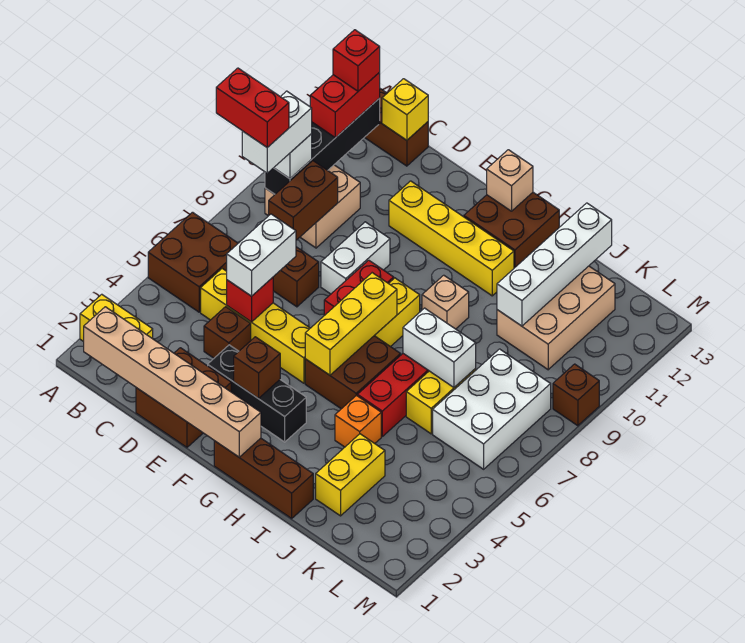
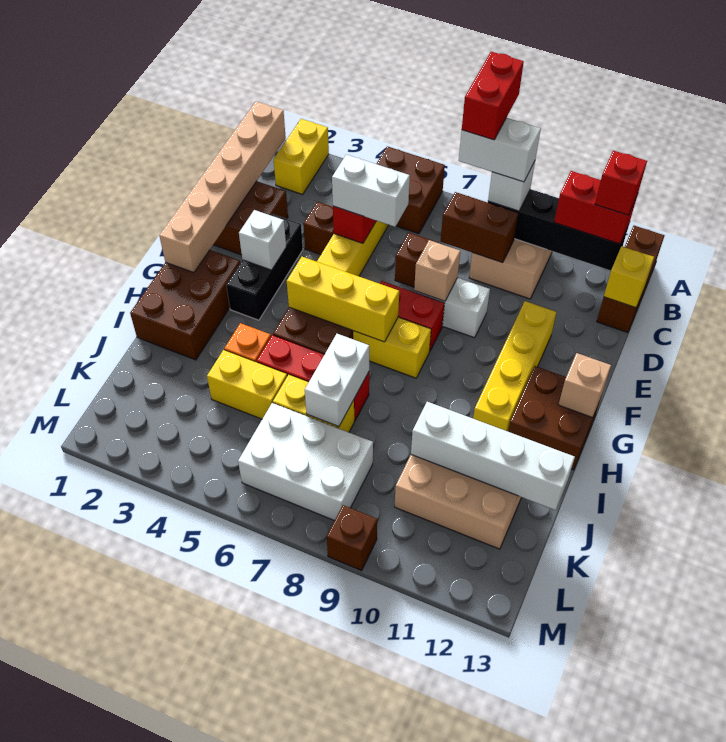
brown 1x1 brick [234,337,280,398] -> white 1x1 brick [239,210,286,270]
brown 1x3 brick [214,438,313,518] -> brown 2x3 brick [130,250,241,360]
tan 1x1 brick [422,275,469,329] -> tan 1x1 brick moved to [414,240,460,301]
yellow 1x2 brick [316,434,385,516] -> yellow 1x2 brick moved to [207,350,287,419]

